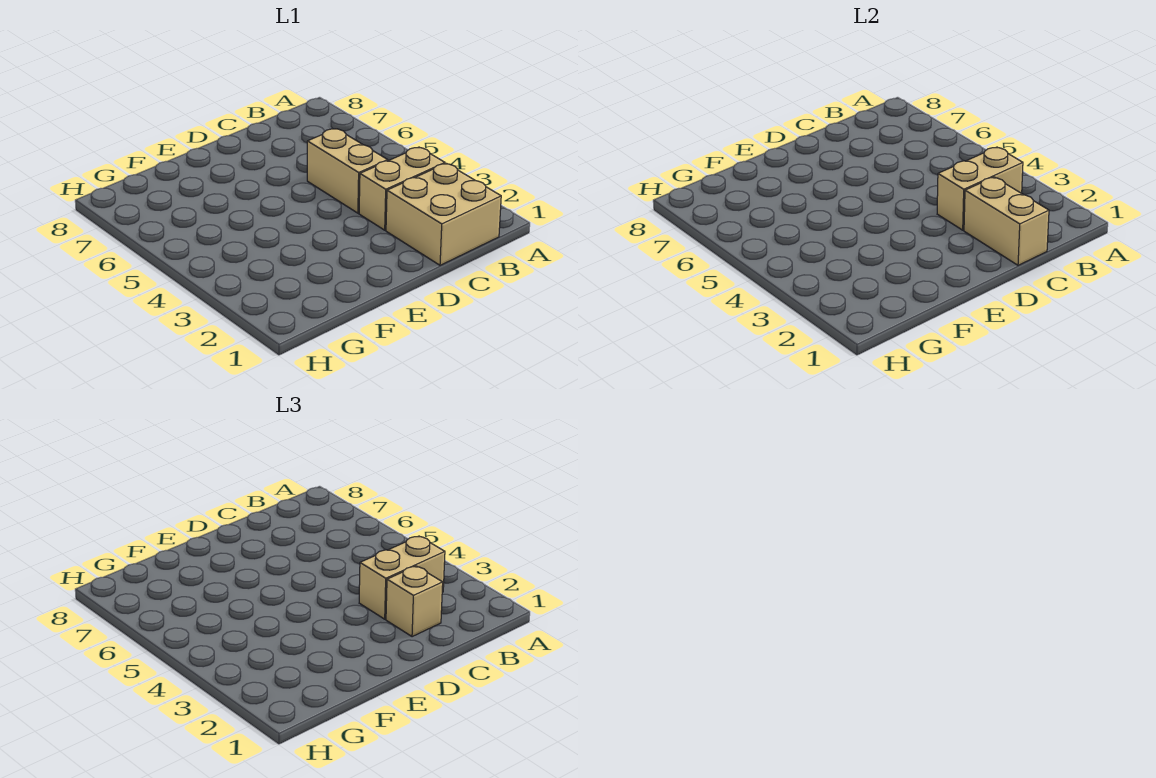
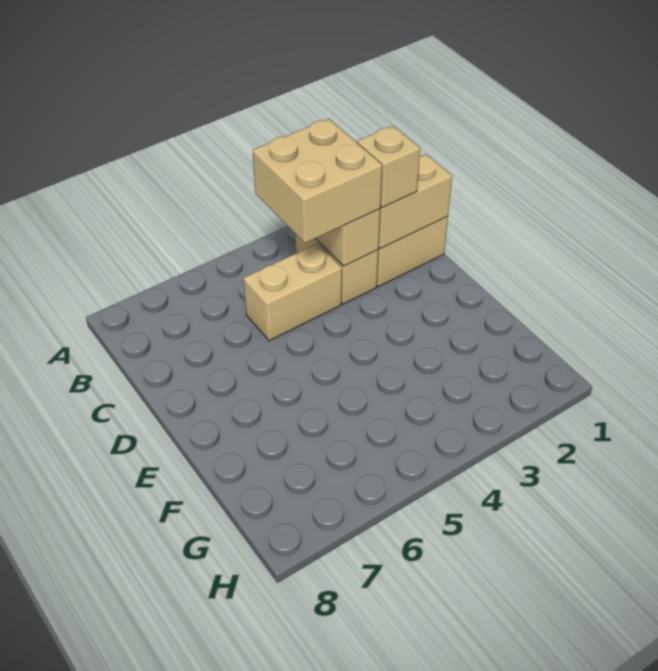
tan 1x2 brick [359,536,445,619] -> tan 2x2 brick [253,119,382,243]

